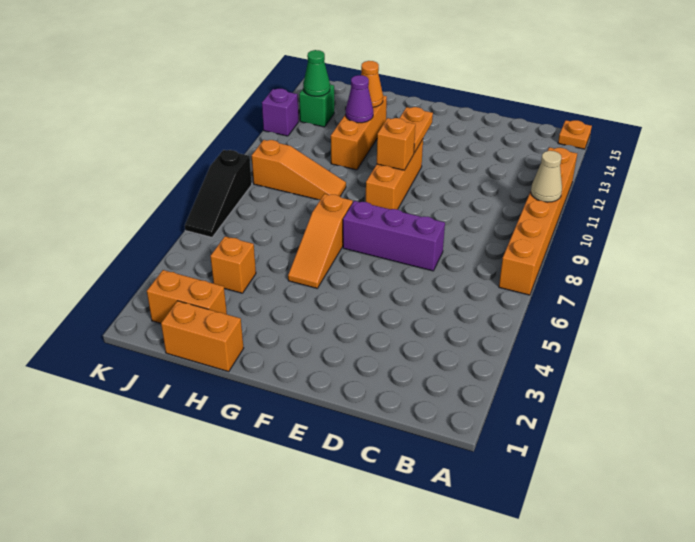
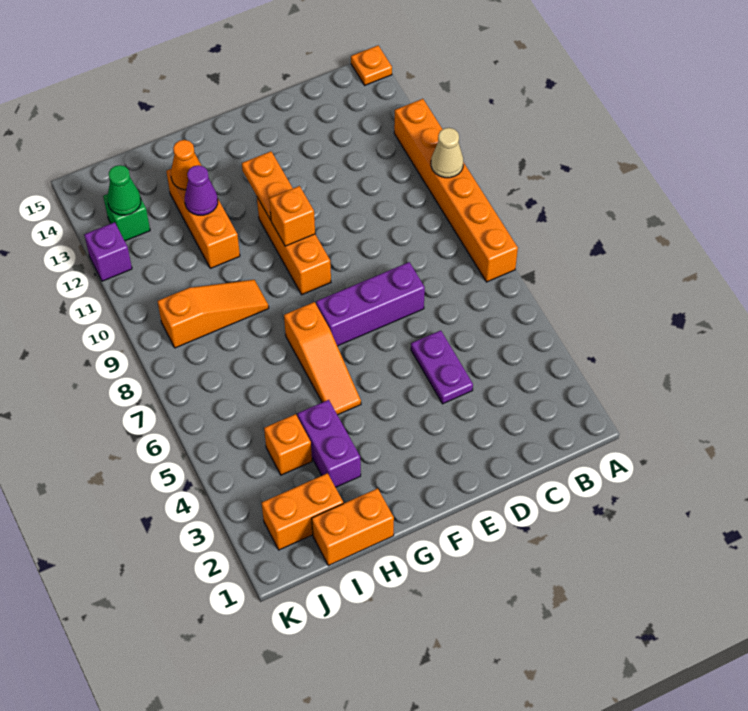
none -> purple 1x2 plate [411,330,473,404]
none -> purple 1x2 brick [297,400,361,487]
black 1x3 slope [185,150,252,237] -> none

